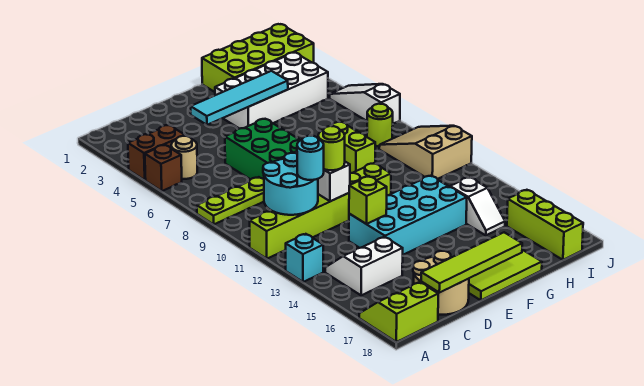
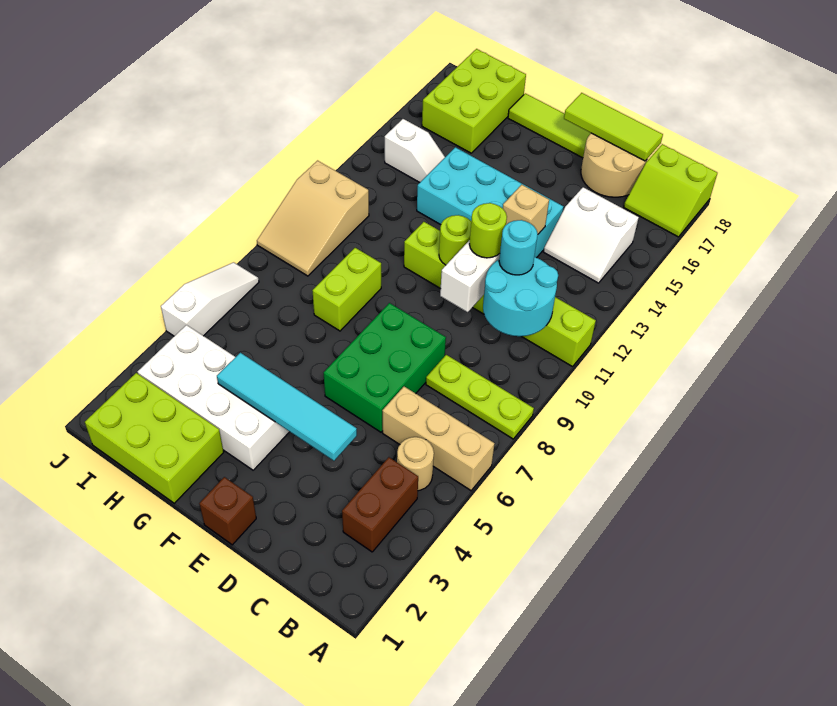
brown 1x2 brick [128,125,185,180] -> brown 1x2 brick turned to [342,457,418,552]
brown 1x1 brick [145,145,182,191] -> brown 1x1 brick moved to [199,477,256,545]
none -> tan 1x3 brick [382,387,494,490]
cyan 1x1 brick [286,234,323,282] -> none
lime 1x4 tile [421,232,522,293] -> lime 1x3 tile [564,93,663,161]
lime 1x1 brick [349,176,387,224] -> tan 1x1 brick [503,185,549,234]
lime 2x4 brick [202,24,314,92] -> lime 2x3 brick [85,373,224,503]
white 1x2 slope [450,177,505,235] -> white 1x2 slope turned to [385,119,445,182]
lime 1x1 round brick [367,104,393,146] -> lime 1x1 round brick moved to [439,215,471,265]
lime 1x3 brick [507,190,583,260] -> lime 2x3 brick [422,49,526,153]
white 1x3 slope [330,84,400,124] -> white 1x3 slope turned to [161,262,259,336]

